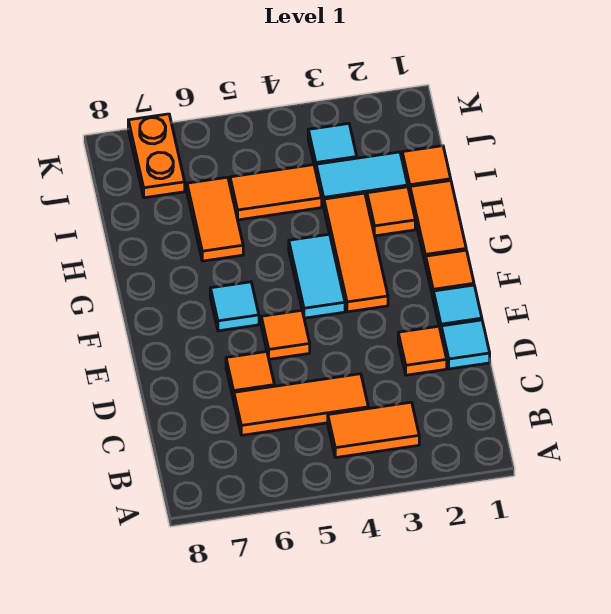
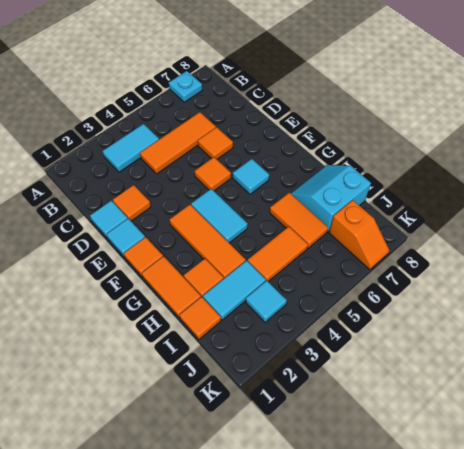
none -> cyan 1x1 plate [169,71,202,102]
orange 1x2 tile [328,402,419,458] -> cyan 1x2 tile [103,124,159,172]
none -> cyan 2x2 slope [291,165,371,232]
orange 1x2 plate [128,114,185,198] -> orange 1x2 slope [329,200,390,270]

